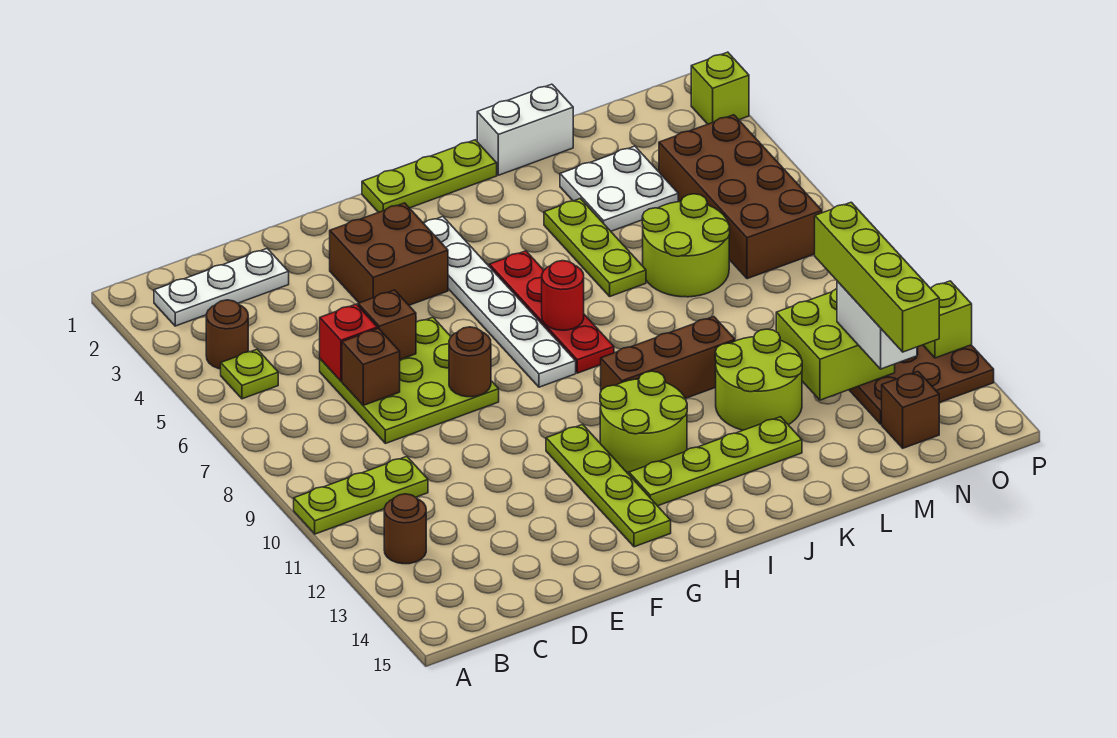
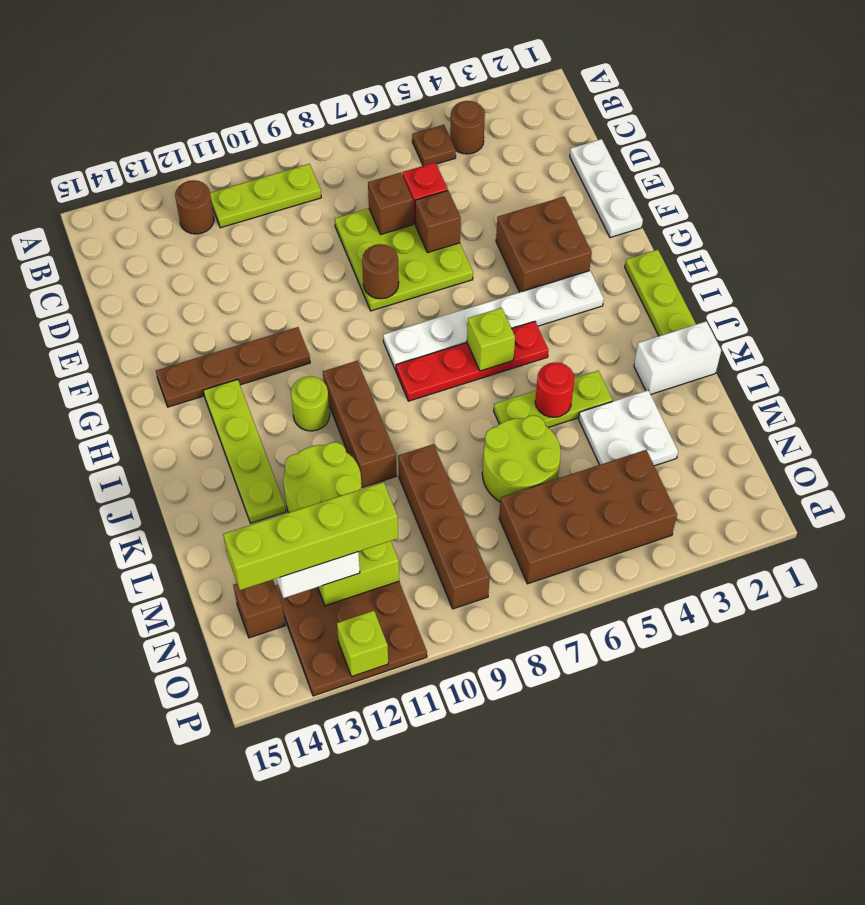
lime 1x3 plate [294,457,428,534] -> lime 1x3 plate turned to [210,164,321,228]
white 1x3 plate [154,249,289,326] -> white 1x3 plate moved to [570,139,643,238]
lime 1x1 plate [221,349,278,399] -> brown 1x1 plate [412,125,456,166]
lime 1x4 plate [546,425,671,547] -> brown 1x4 plate [156,327,310,407]
lime 2x2 round brick [600,371,687,473] -> lime 1x1 round brick [291,376,330,431]
red 1x1 round brick [542,261,584,330] -> red 1x1 round brick moved to [535,362,575,417]
white 1x2 brick [477,84,573,175] -> white 1x2 brick turned to [634,321,721,394]
none -> brown 1x4 brick [398,444,490,609]
lime 1x1 brick [691,52,749,124] -> lime 1x1 brick moved to [467,308,515,371]

